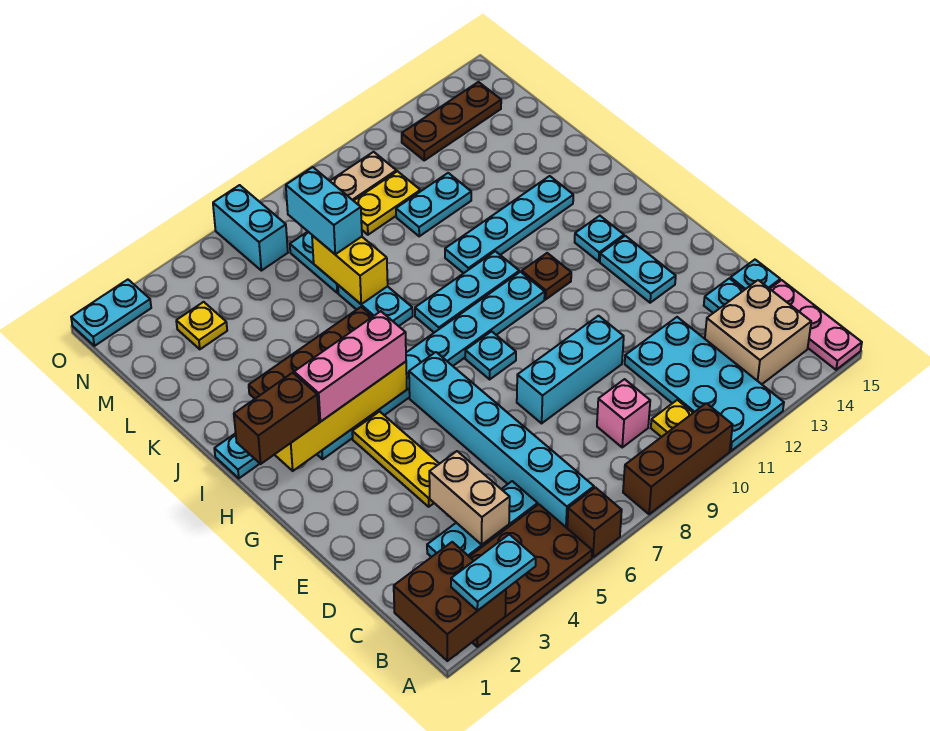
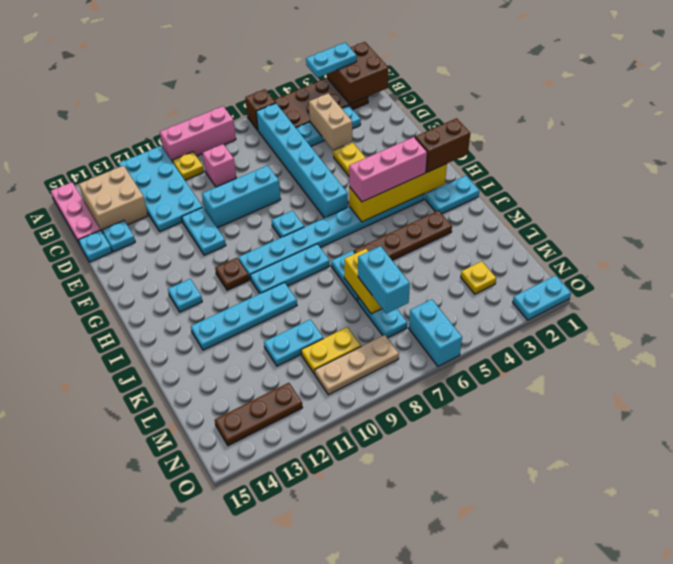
brown 1x3 brick [623,403,733,514] -> pink 1x3 brick [160,106,236,162]
cyan 1x2 plate [600,236,676,303] -> cyan 1x2 plate moved to [182,208,226,255]

